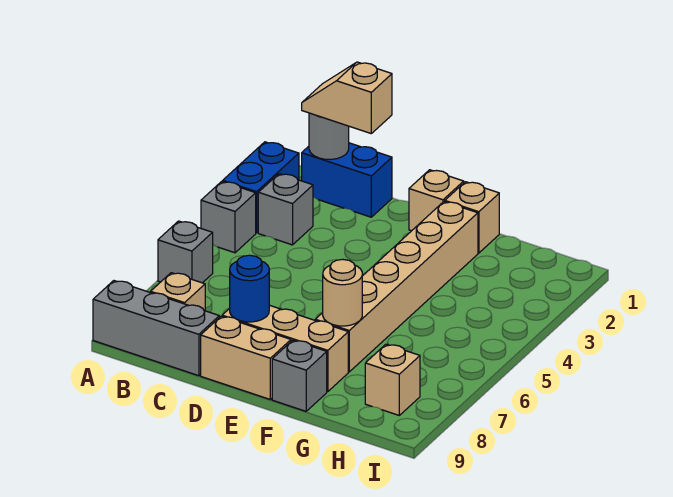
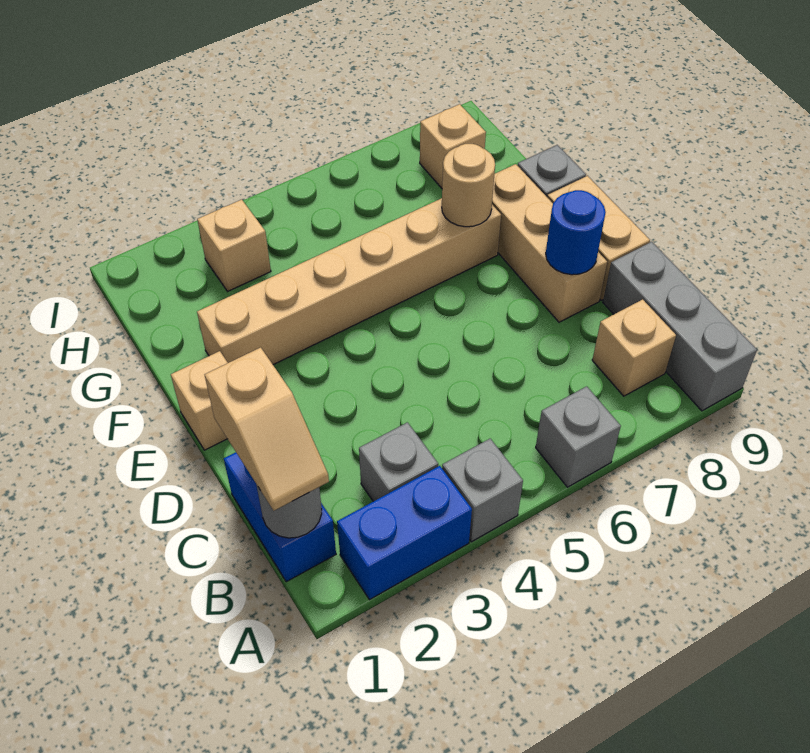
tan 1x1 brick [445,182,499,253] -> tan 1x1 brick moved to [197,199,271,291]

